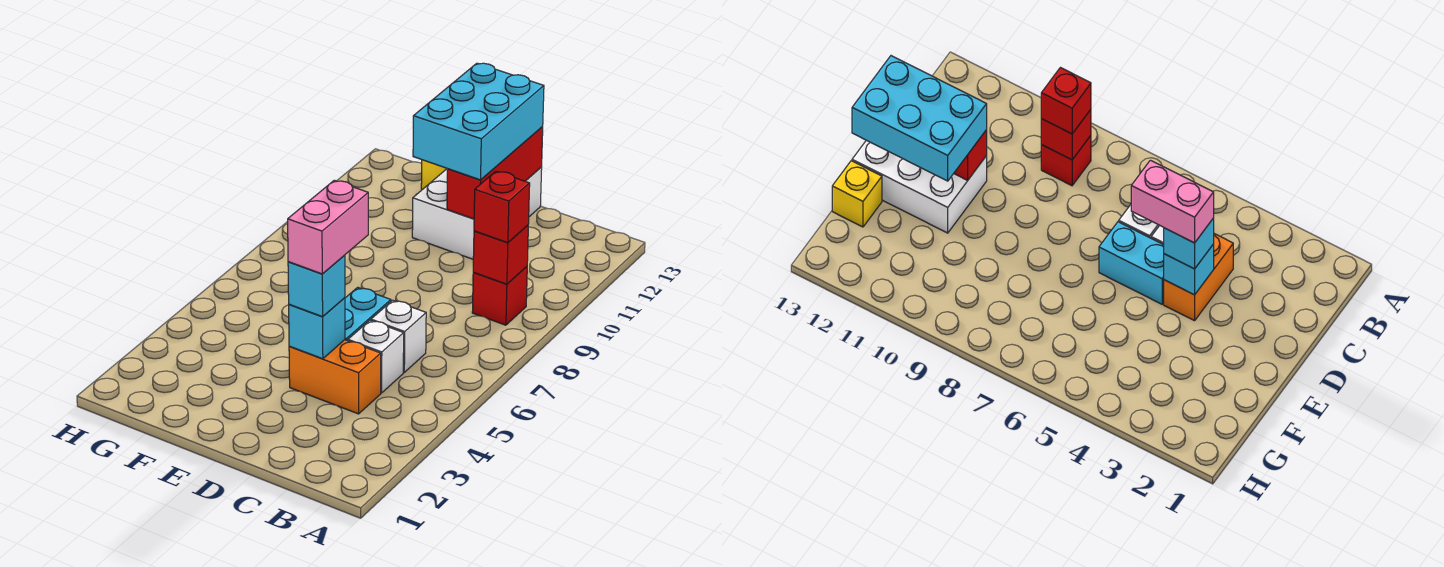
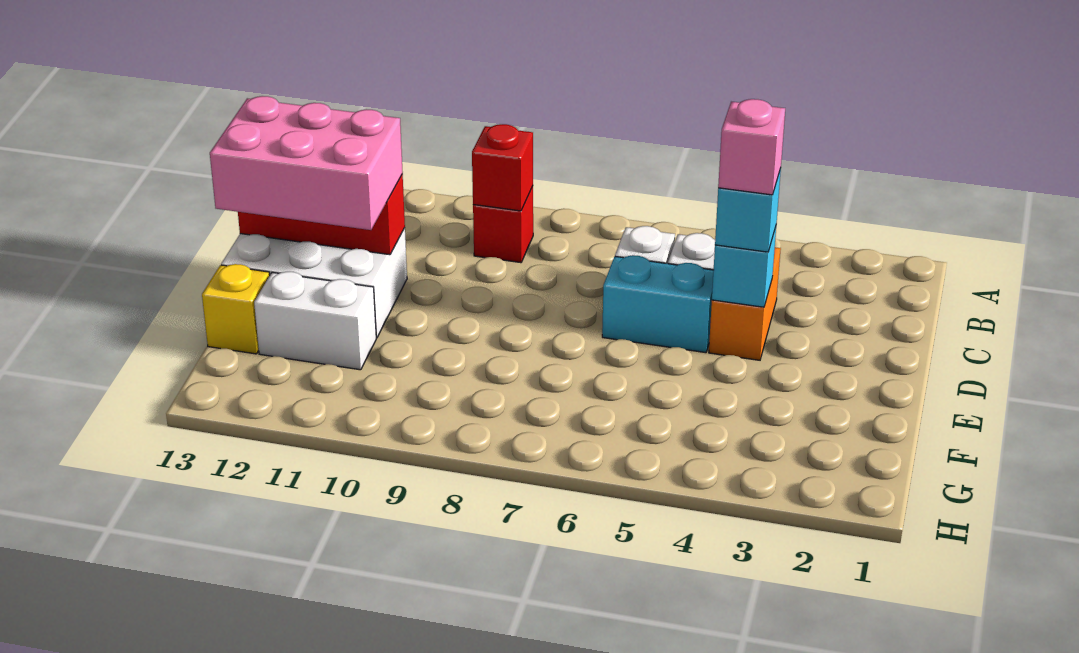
red 1x1 brick [474,171,530,243] -> none
pink 1x2 brick [288,180,368,274] -> pink 1x1 brick [718,99,785,195]
cyan 2x3 brick [413,63,544,180] -> pink 2x3 brick [210,96,403,230]
none -> white 1x2 brick [254,272,376,370]

